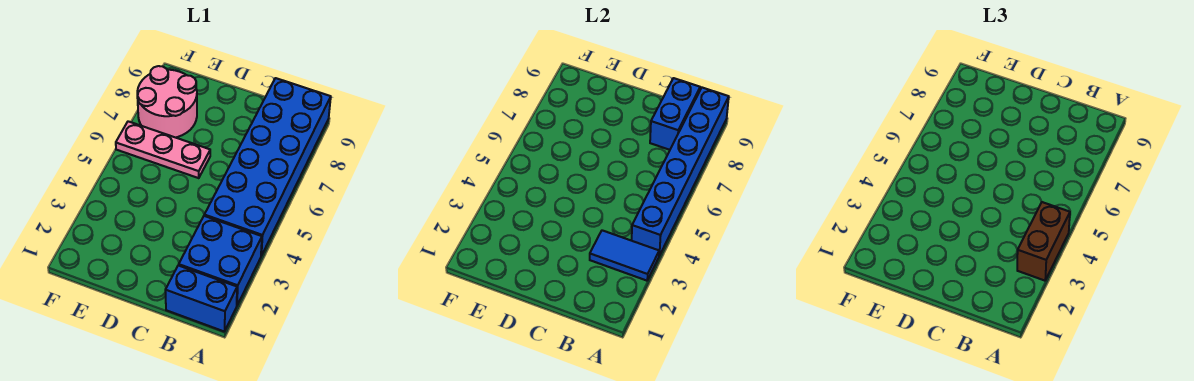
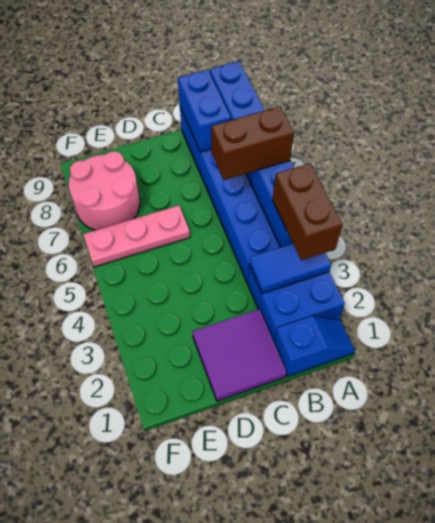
blue 1x2 brick [165,265,237,331] -> blue 1x2 slope [274,316,355,377]
none -> brown 1x2 brick [211,106,294,180]
none -> purple 2x2 tile [192,309,287,401]

